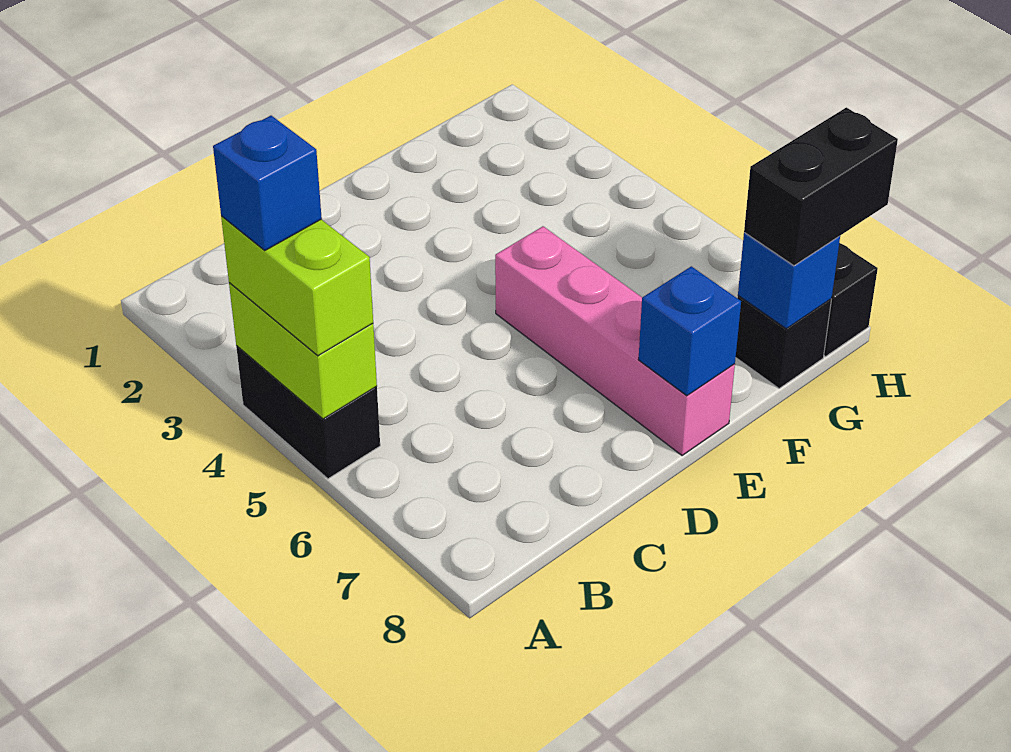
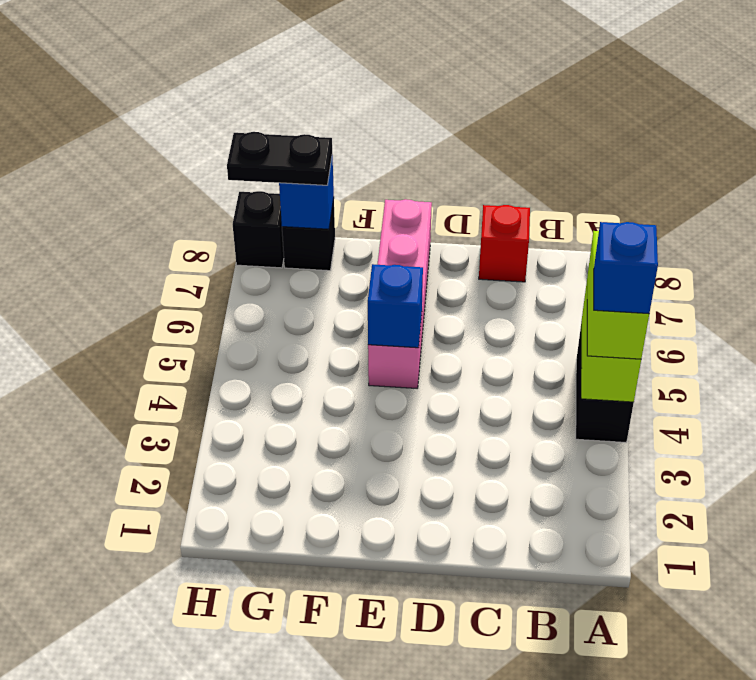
none -> red 1x1 brick [479,205,530,282]
blue 1x1 brick [638,266,741,396] -> blue 1x1 brick moved to [368,264,423,348]
black 1x2 brick [744,107,898,266] -> black 1x2 plate [227,132,332,185]

